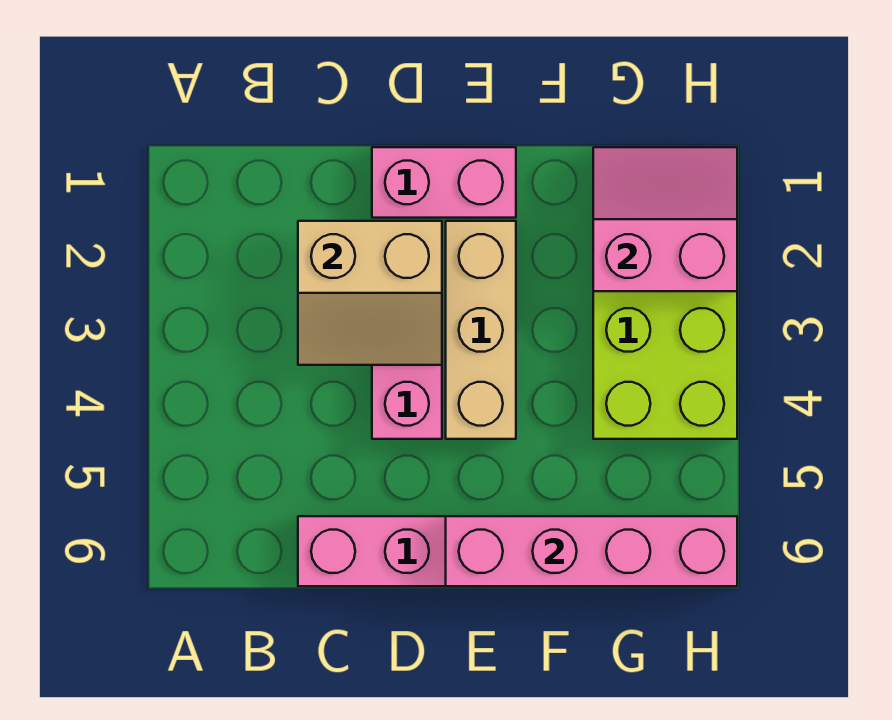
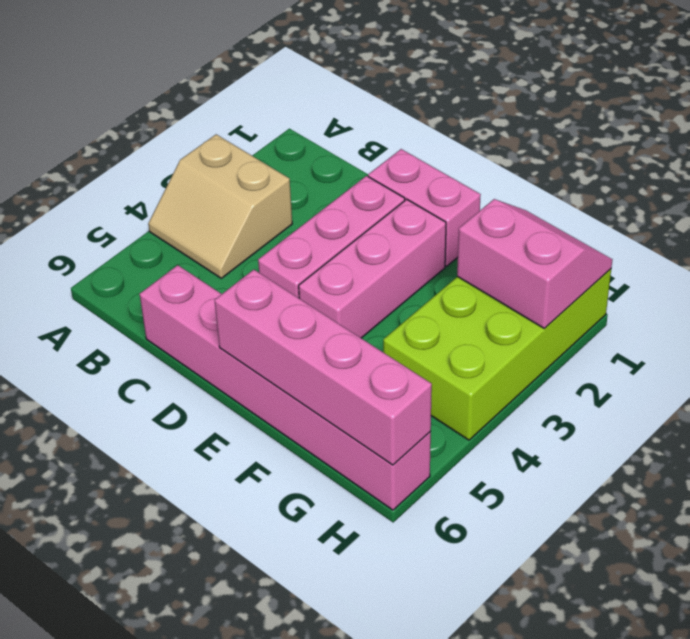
tan 2x2 slope [298,221,442,365] -> tan 2x2 slope moved to [148,134,292,278]
tan 1x3 brick [446,221,516,439] -> pink 1x3 brick [299,199,446,338]

